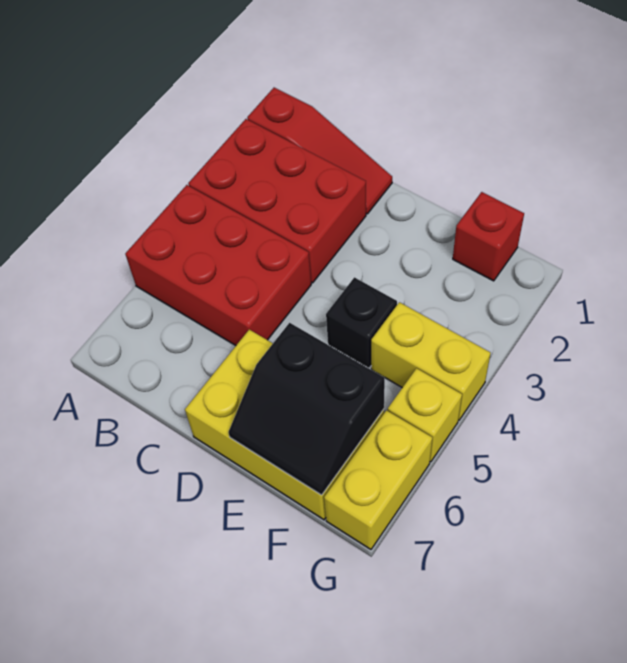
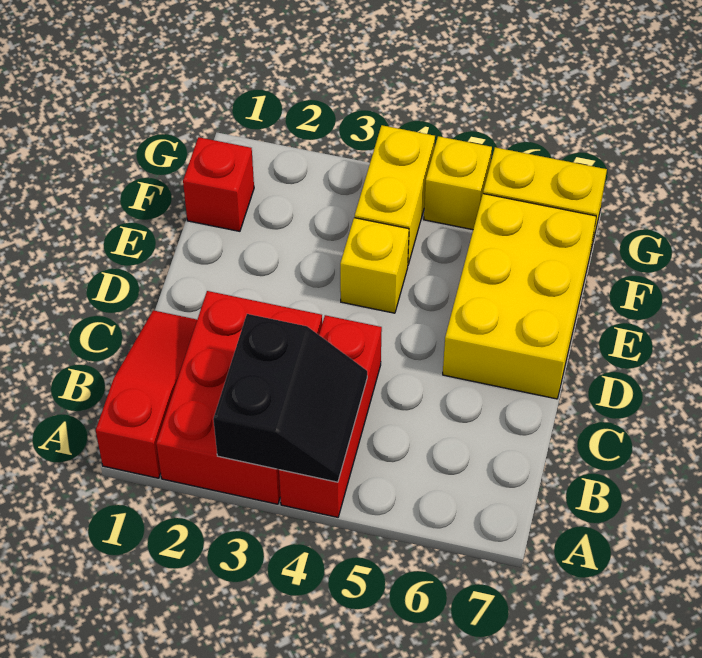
red 2x3 brick [125,185,311,345] -> red 1x3 brick [279,315,382,517]
black 1x1 brick [326,277,397,368] -> yellow 1x1 brick [340,218,409,313]
black 2x2 slope [229,323,385,495] -> black 2x2 slope moved to [213,314,367,482]

